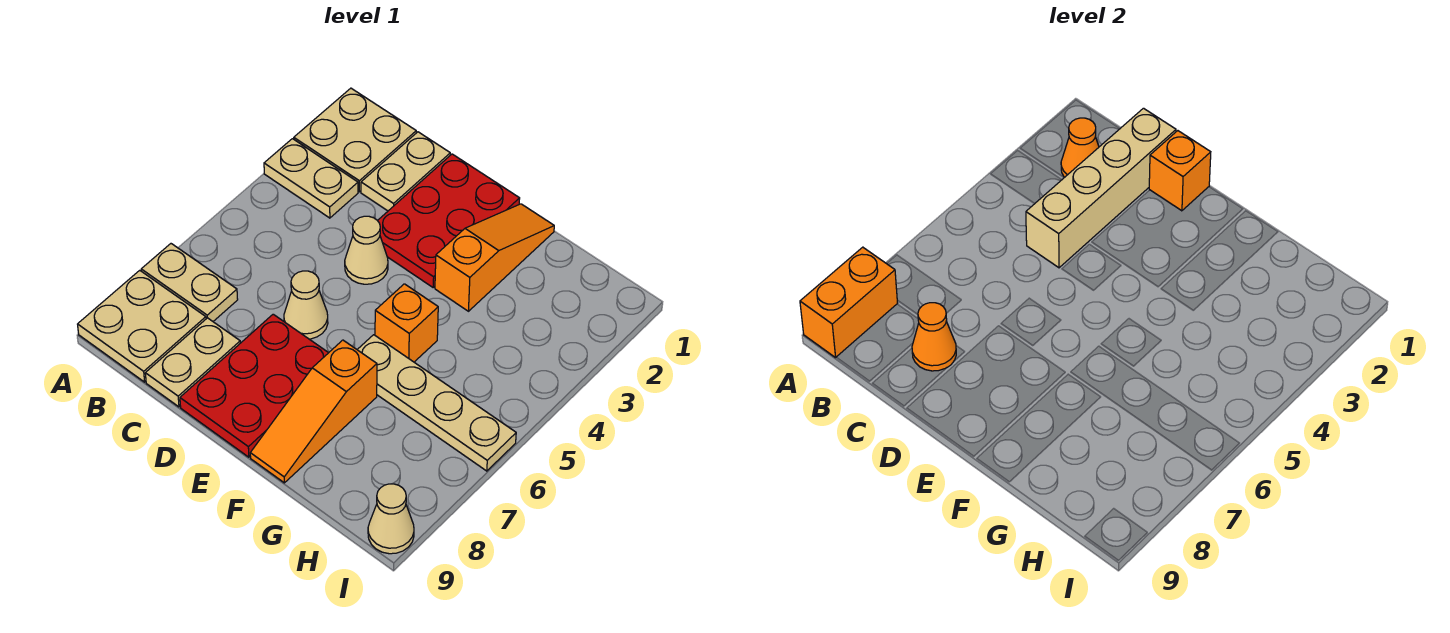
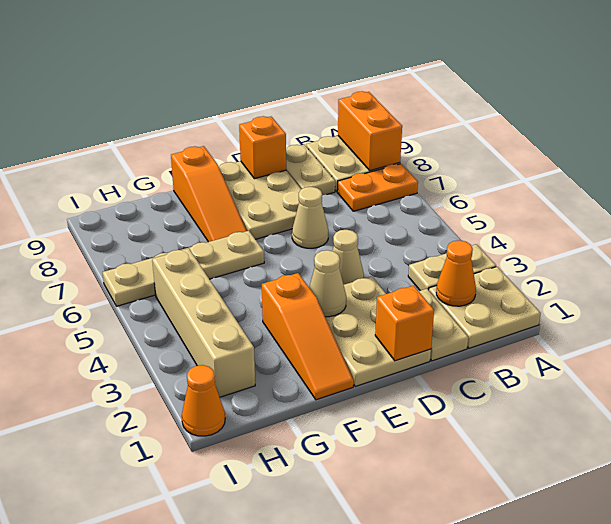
tan 1x2 plate [141,244,238,321] -> orange 1x2 plate [337,164,418,211]
tan 1x4 brick [1026,108,1176,268] -> tan 1x4 brick moved to [152,248,255,397]
orange 1x1 cone [912,303,956,371] -> orange 1x1 cone moved to [182,365,225,436]
red 2x3 plate [378,154,520,287] -> tan 2x3 plate [325,276,431,386]
red 2x3 plate [180,314,328,457] -> tan 2x3 plate [219,161,301,239]
orange 1x1 brick [375,284,438,362] -> orange 1x1 brick moved to [239,116,286,179]
orange 1x3 slope [250,340,377,483] -> orange 1x3 slope turned to [171,146,247,242]
tan 1x1 cone [368,484,414,554] -> tan 1x1 cone moved to [309,250,346,317]

